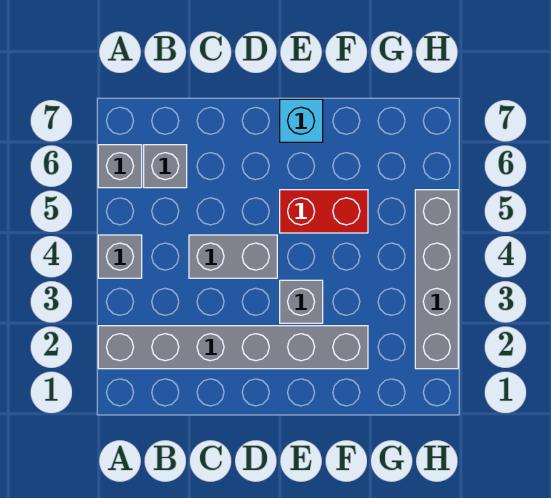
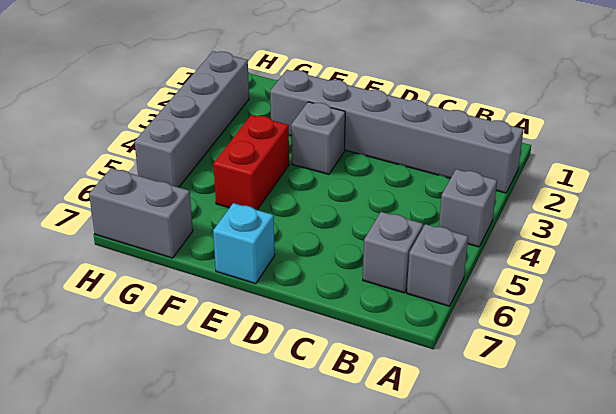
grey 1x2 brick [189,235,277,278] -> grey 1x2 brick moved to [89,168,193,258]
red 1x2 brick [280,190,368,233] -> red 1x2 brick turned to [213,115,289,210]

